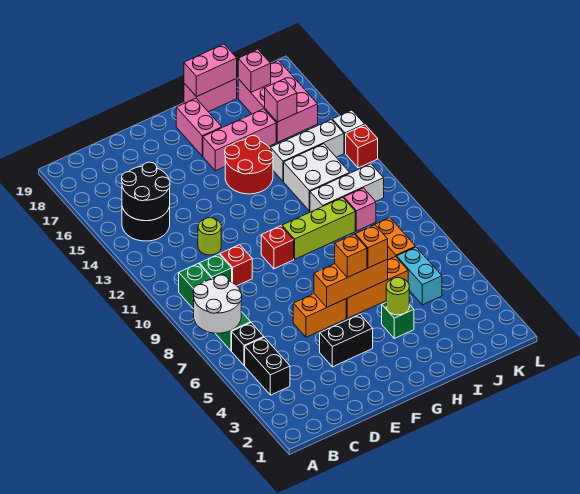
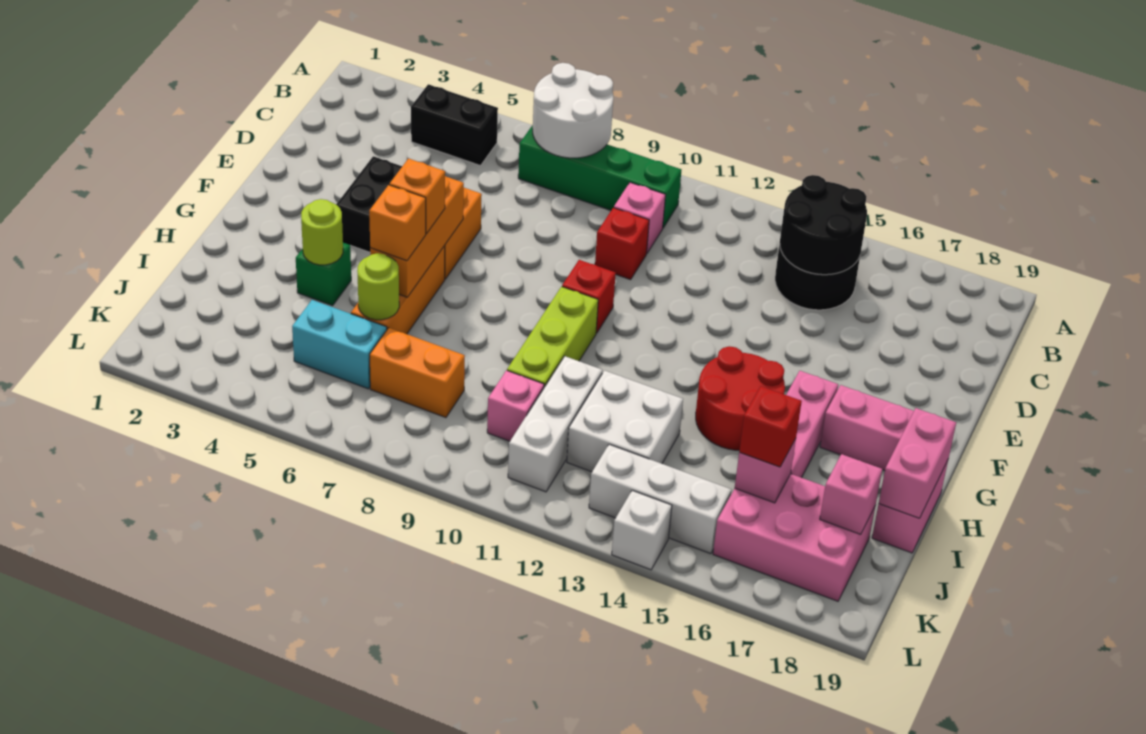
black 1x1 brick [232,323,264,366] -> none
green 1x1 brick [199,254,232,282] -> pink 1x1 brick [614,182,665,254]
lime 1x1 round brick [198,218,221,255] -> lime 1x1 round brick moved to [357,253,399,320]
white 1x3 brick [270,120,344,181] -> white 1x3 brick turned to [589,444,732,554]
red 1x1 brick [346,125,378,168] -> red 1x1 brick moved to [739,386,802,467]

